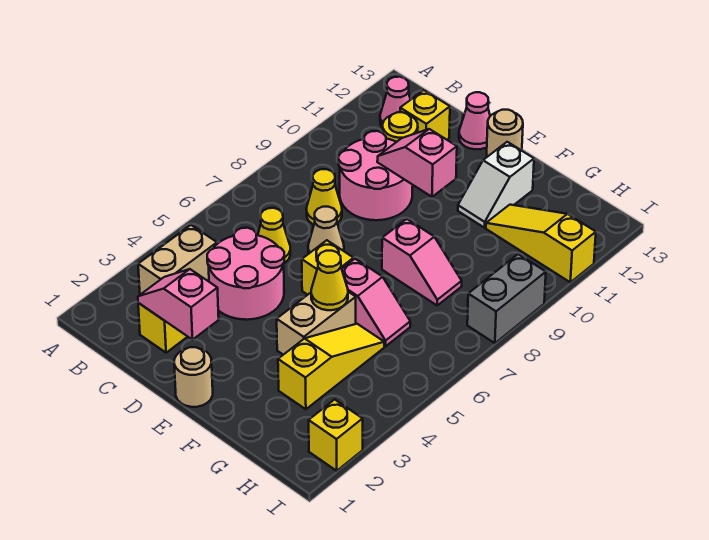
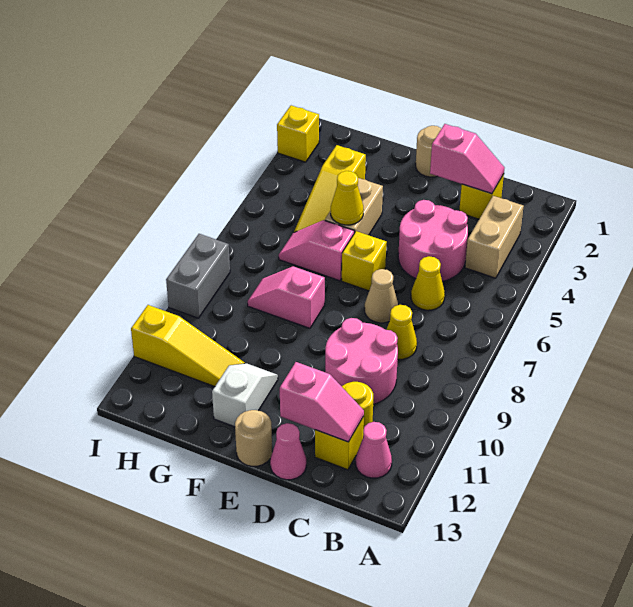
pink 1x2 slope [377,129,457,197] -> pink 1x2 slope moved to [280,362,364,442]

